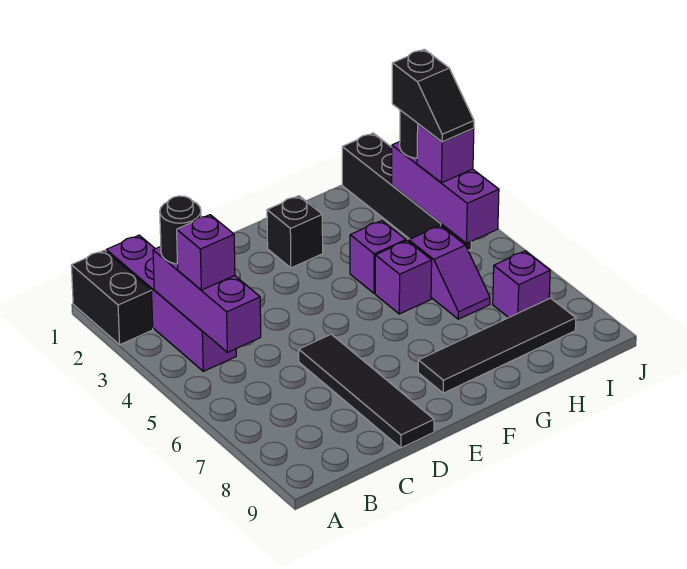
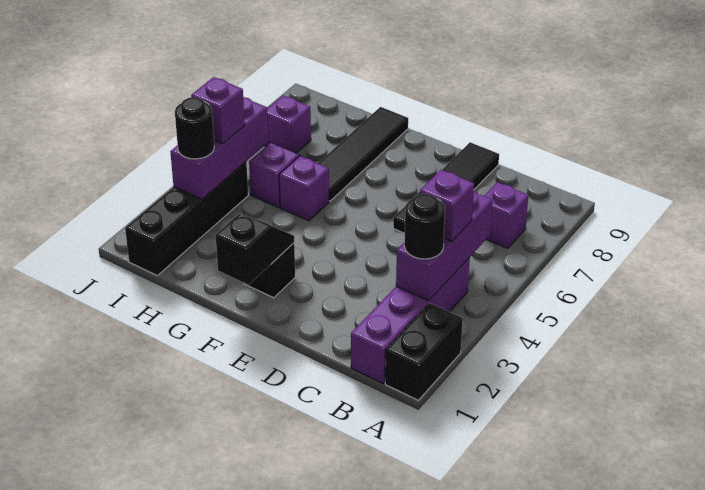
black 1x4 tile [418,298,576,393] -> black 1x4 tile turned to [318,107,408,201]
purple 1x1 brick [350,221,406,293] -> purple 1x1 brick moved to [484,182,528,248]
black 1x2 slope [392,49,474,142] -> black 1x2 slope moved to [216,214,294,285]

